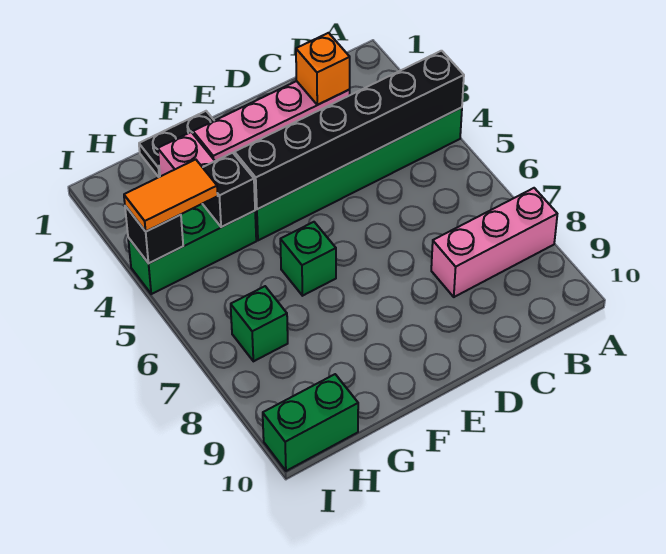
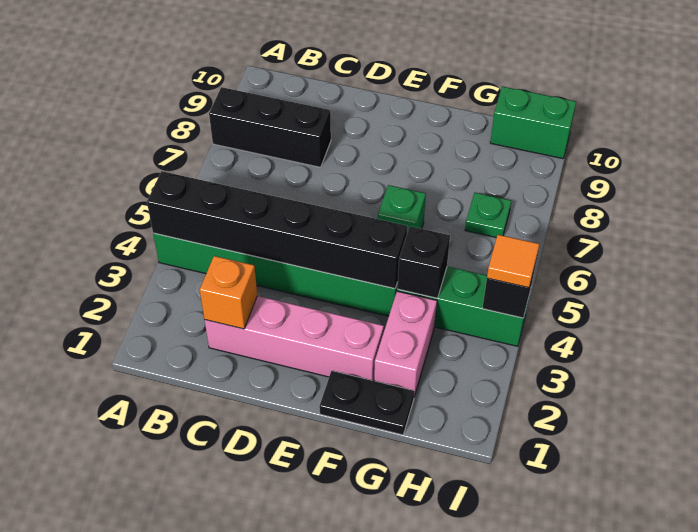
pink 1x3 brick [431,188,557,297] -> black 1x3 brick [209,87,331,167]
orange 1x2 tile [124,159,218,231] -> orange 1x1 tile [487,235,539,288]
green 1x1 brick [231,286,288,361] -> green 1x1 plate [465,193,511,238]

